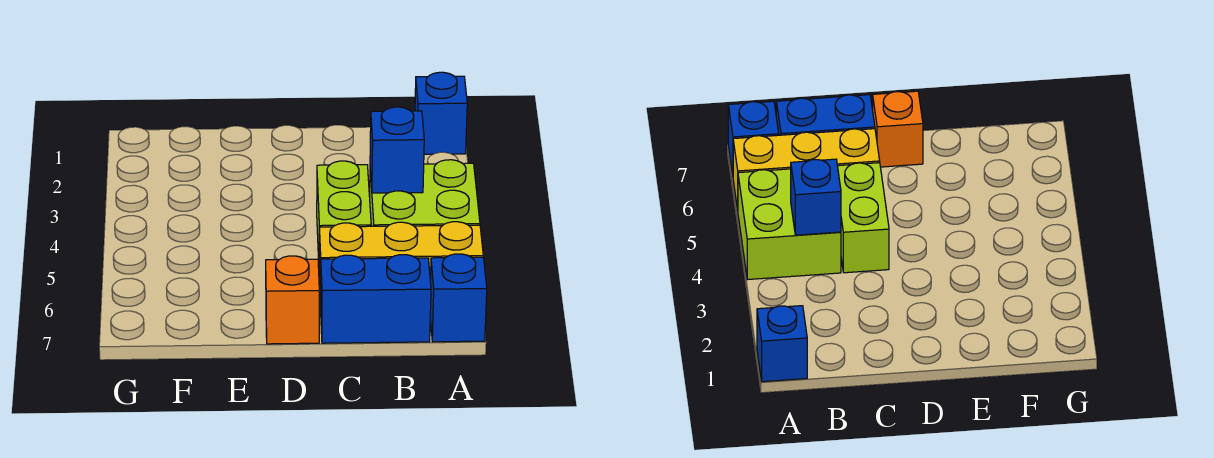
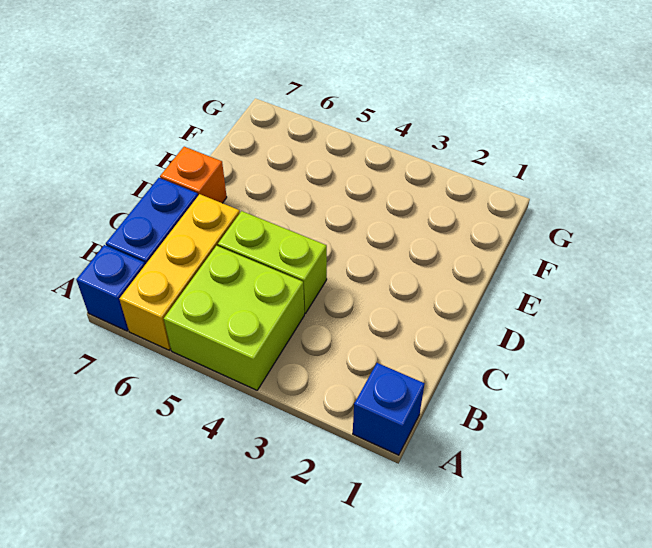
blue 1x1 brick [370,107,424,193] -> none

